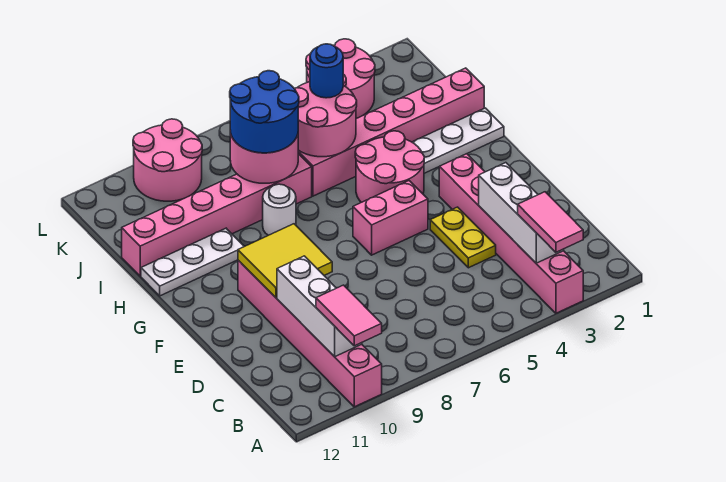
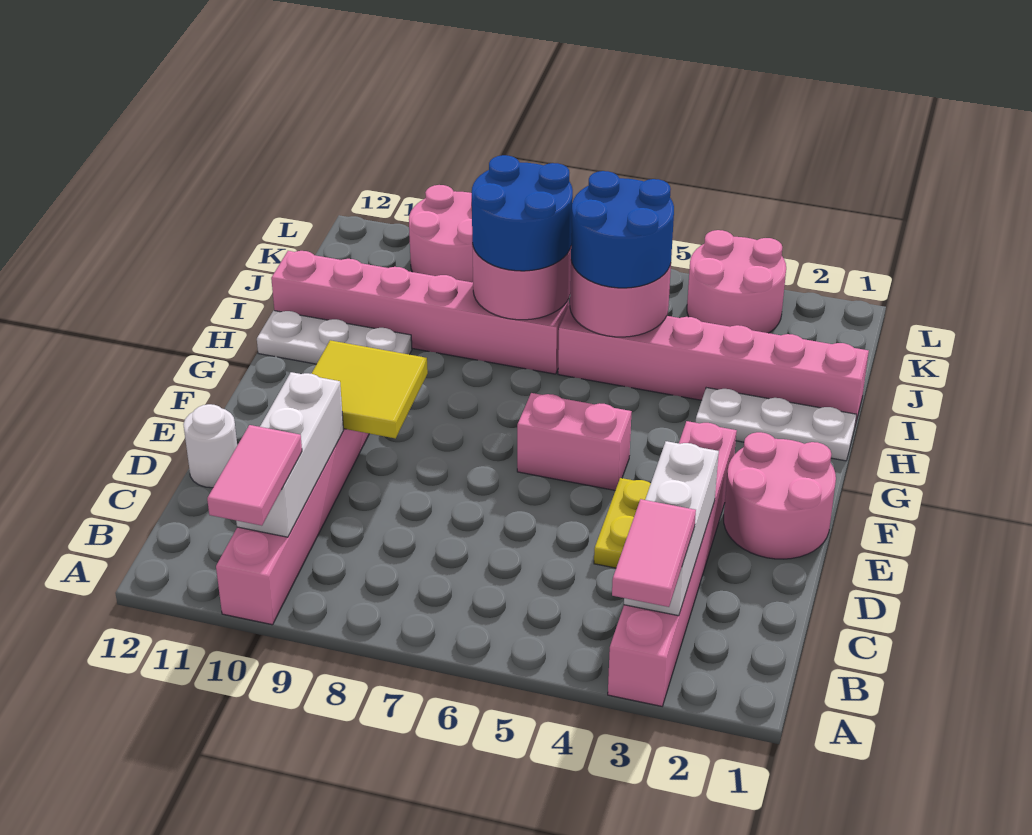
pink 2x2 round brick [355,131,424,202] -> pink 2x2 round brick moved to [724,432,836,559]
white 1x1 round brick [263,184,296,235] -> white 1x1 round brick moved to [183,404,237,488]
blue 1x1 round brick [310,44,343,98] -> blue 2x2 round brick [571,171,674,288]

